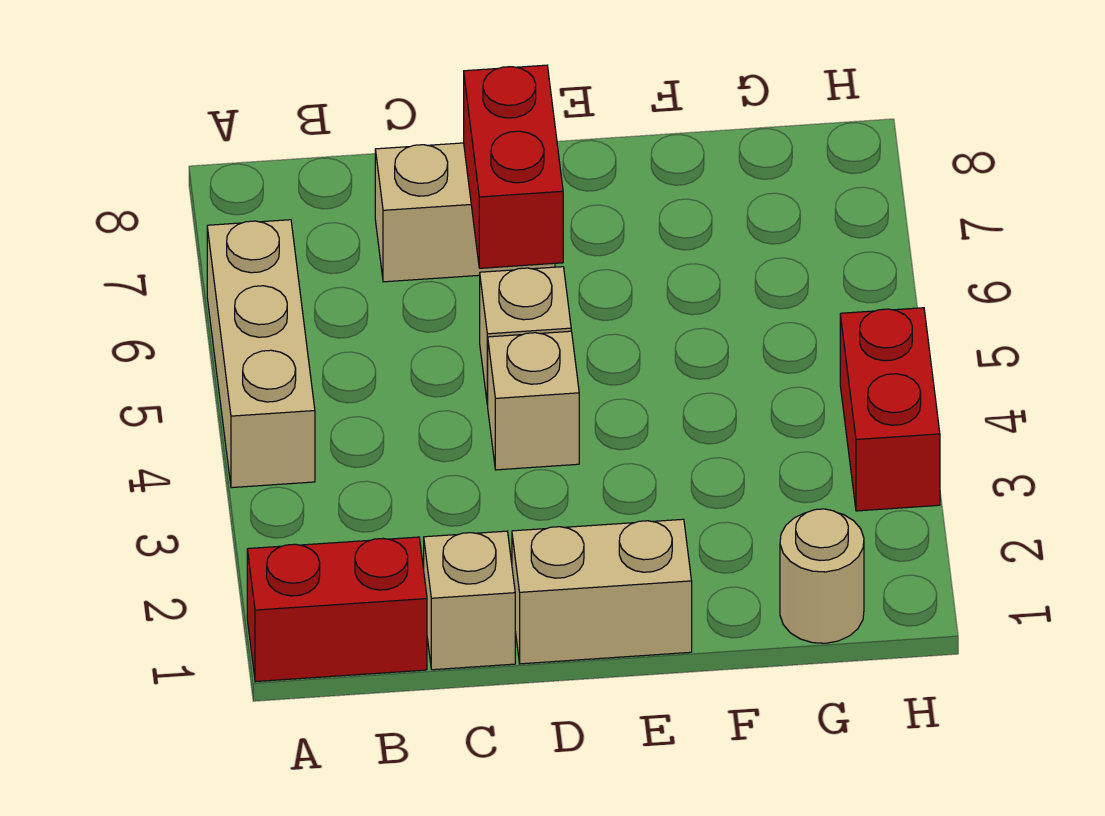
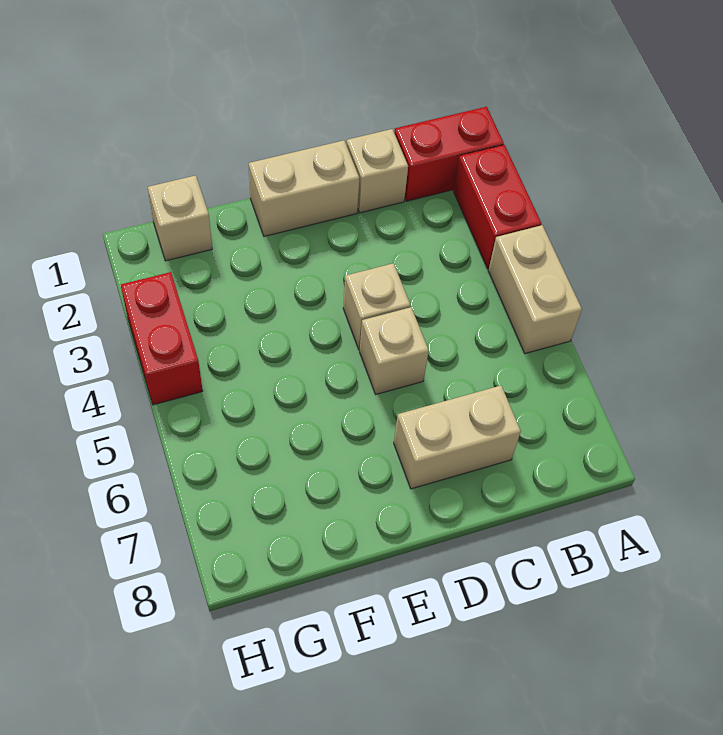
tan 1x3 brick [207,220,315,488] -> tan 1x2 brick [488,225,582,354]
red 1x2 brick [464,65,563,268] -> red 1x2 brick moved to [454,145,541,269]
tan 1x1 round brick [780,509,864,643] -> tan 1x1 brick [148,175,212,261]

